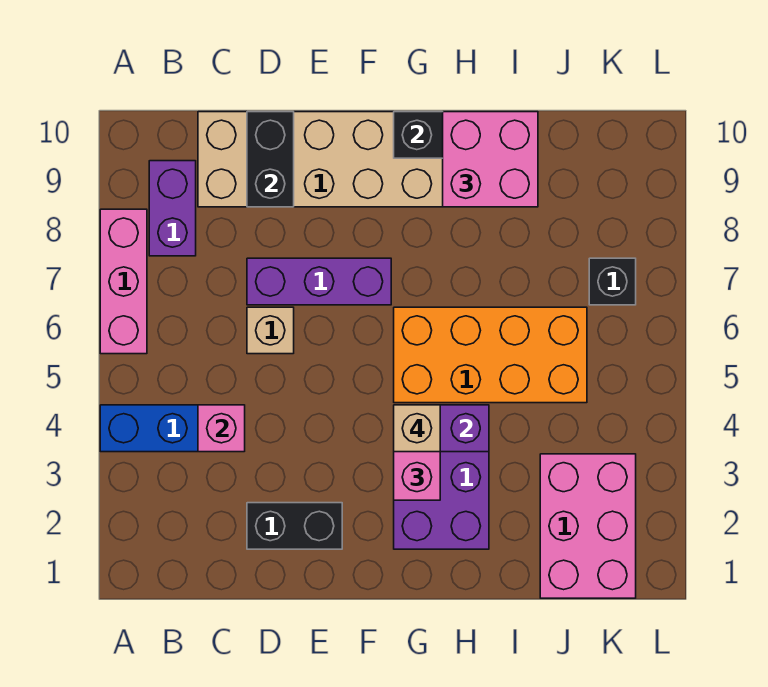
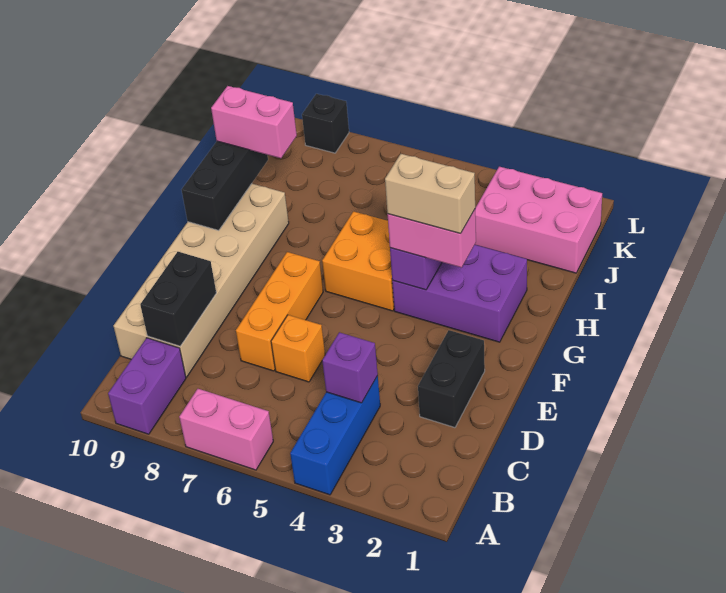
pink 1x3 brick [100,209,147,354] -> pink 1x2 brick [179,389,273,470]
purple 1x2 brick [149,161,196,256] -> purple 1x2 brick turned to [108,338,186,434]
pink 1x1 brick [198,405,245,452] -> purple 1x1 brick [322,332,378,403]
tan 1x1 brick [247,307,294,354] -> orange 1x1 brick [271,315,325,382]
purple 1x3 brick [247,258,391,305] -> orange 1x3 brick [236,252,323,371]
black 1x2 brick [247,112,294,207] -> black 1x2 brick turned to [140,252,216,346]
tan 1x1 brick [394,405,440,452] -> tan 1x2 brick [385,154,475,234]
orange 2x4 brick [394,307,587,403] -> orange 2x2 brick [322,211,394,311]
pink 2x2 brick [443,112,538,207] -> pink 1x2 brick [211,86,297,158]
black 1x1 brick [589,258,636,305] -> black 1x1 brick moved to [302,94,349,153]

